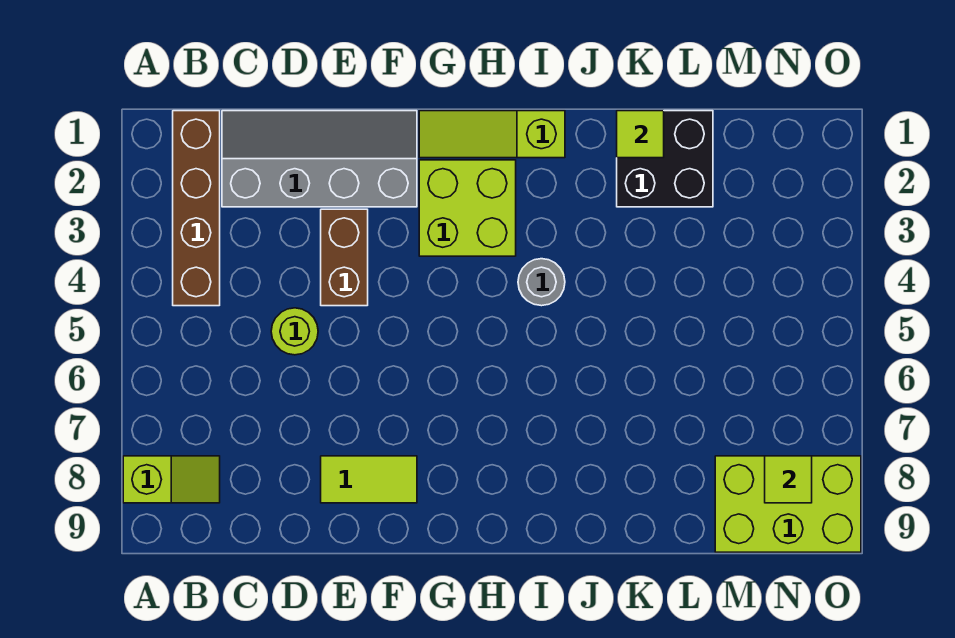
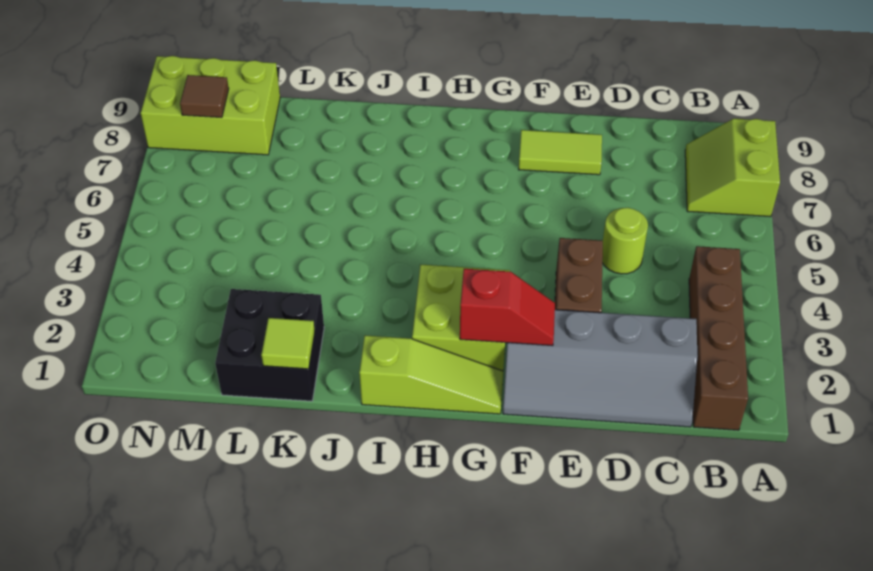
lime 1x2 slope [123,456,220,503] -> lime 2x2 slope [685,119,780,217]
none -> red 1x2 slope [460,269,555,346]
grey 1x1 round brick [518,259,565,306] -> none
lime 1x1 tile [765,456,812,503] -> brown 1x1 tile [180,75,229,117]

